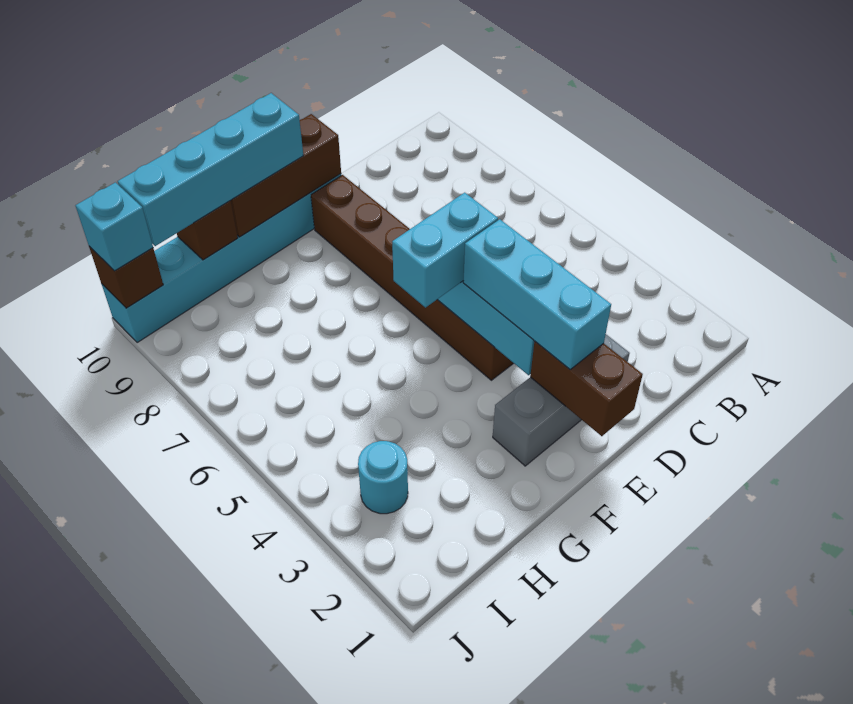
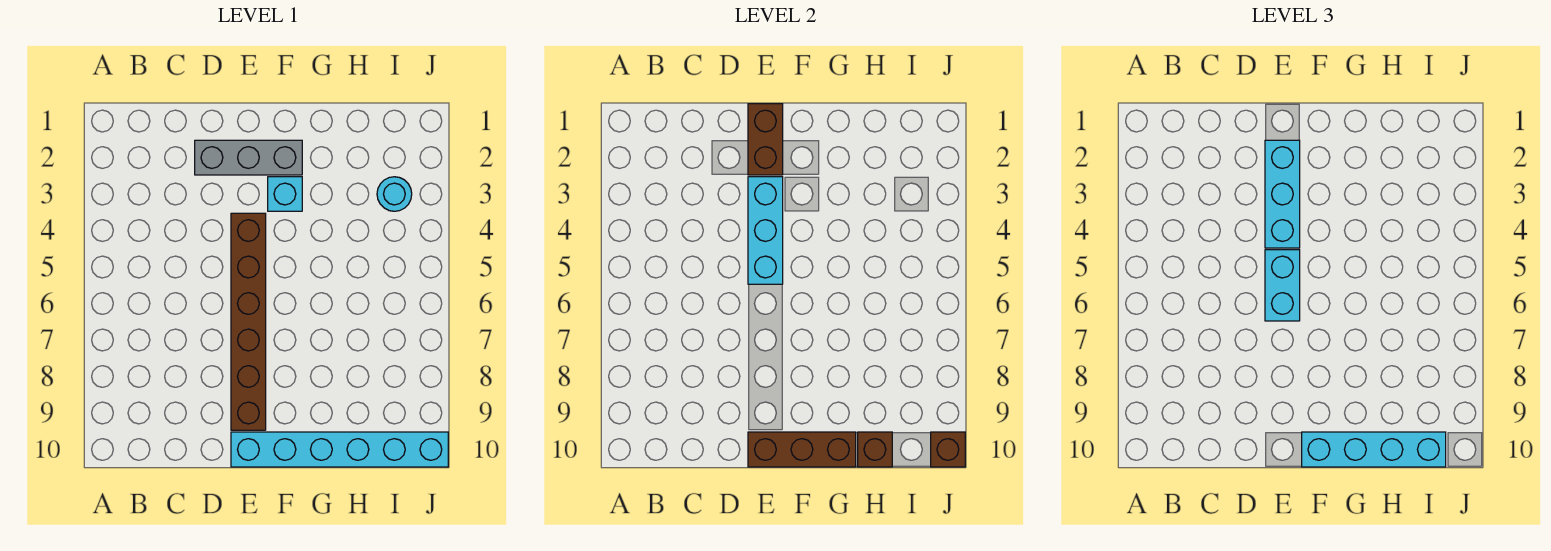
cyan 1x2 brick [392,193,498,308] -> cyan 1x2 brick turned to [1265,250,1300,321]
cyan 1x1 brick [75,182,153,271] -> cyan 1x1 brick moved to [268,177,302,211]

